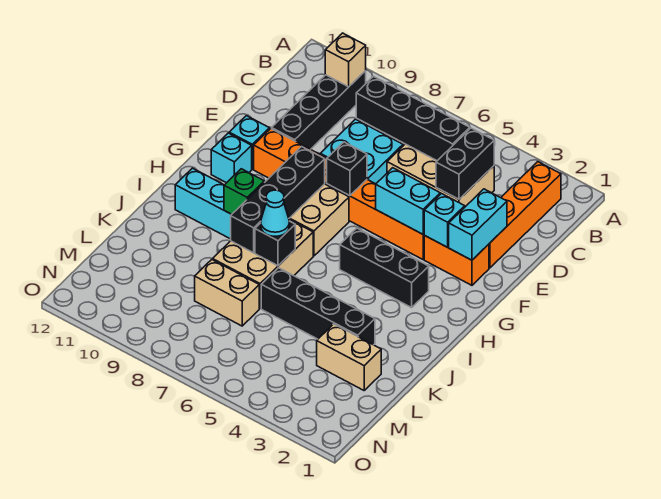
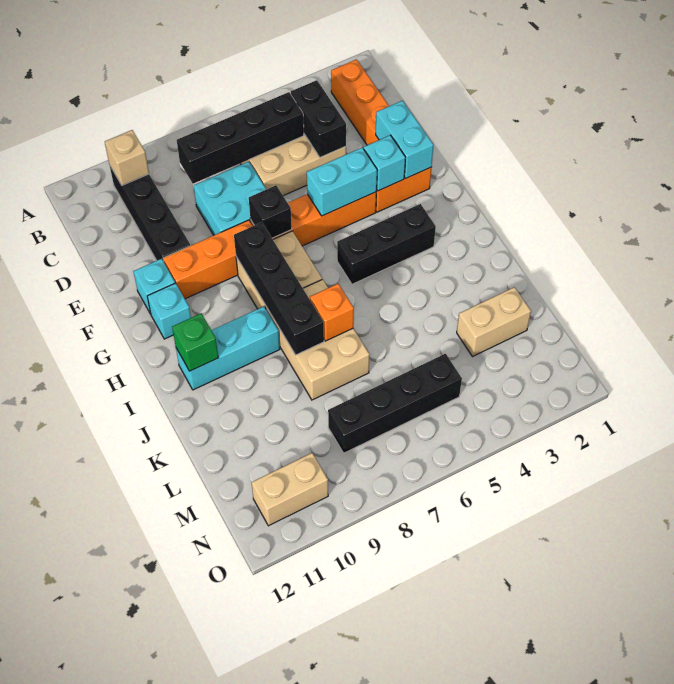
green 1x1 brick [224,169,264,214] -> green 1x1 brick moved to [172,313,218,371]
black 1x1 brick [255,221,295,266] -> orange 1x1 brick [310,284,354,341]
cyan 1x1 cone [261,190,290,236] -> none
black 1x4 brick [261,268,375,345] -> black 1x4 brick moved to [328,354,462,453]
tan 1x2 brick [195,260,259,326] -> tan 1x2 brick moved to [252,453,328,526]

